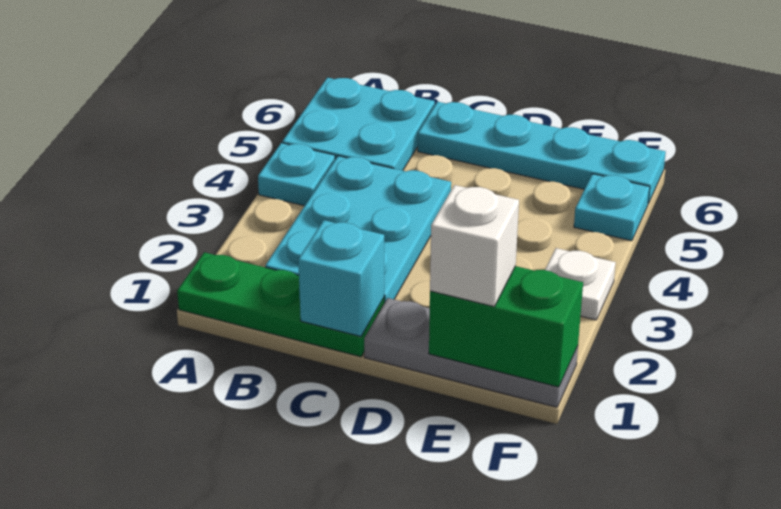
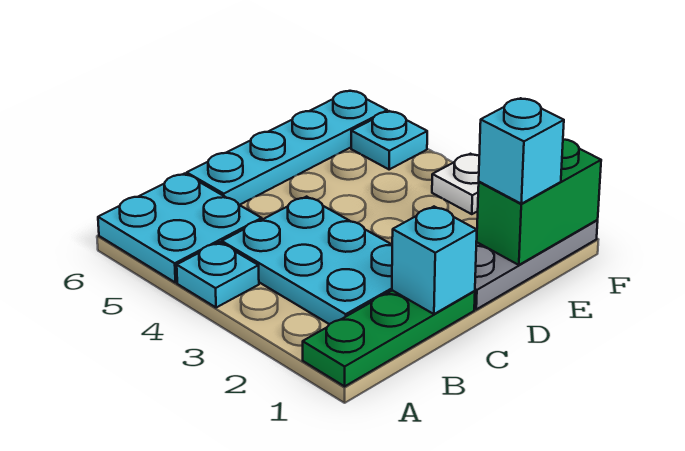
white 1x1 brick [430,185,519,307] -> cyan 1x1 brick [479,98,564,204]

